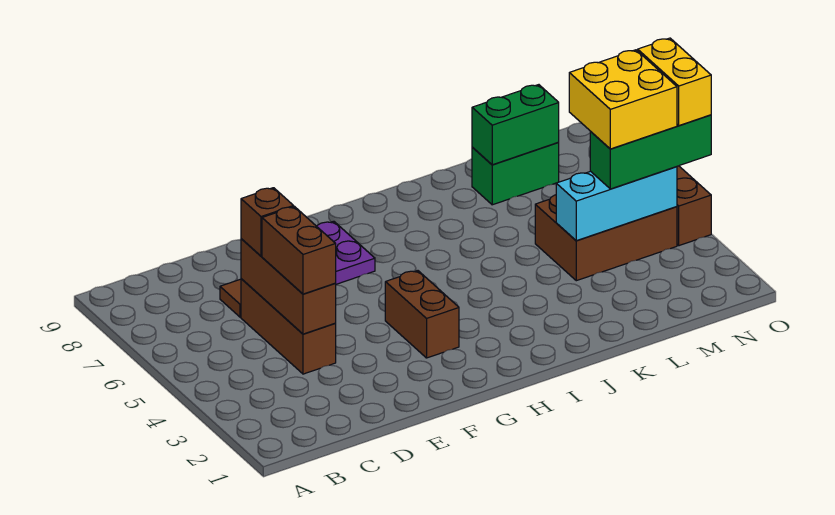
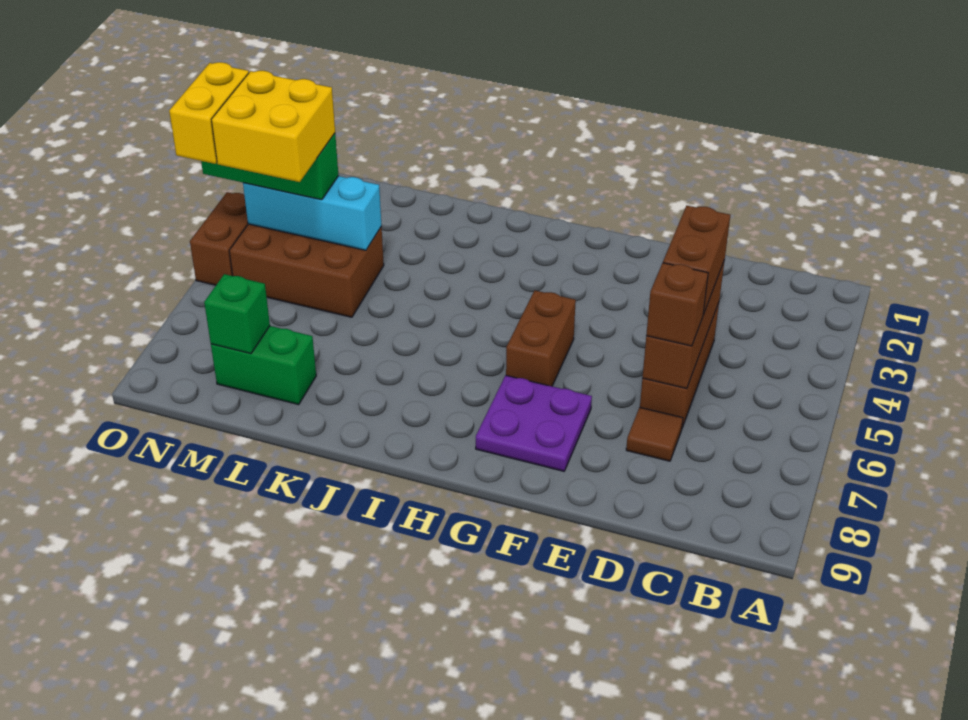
brown 1x2 brick [385,271,459,358] -> brown 1x2 brick moved to [506,291,576,386]
green 1x2 brick [472,85,559,165] -> green 1x1 brick [204,274,270,354]

